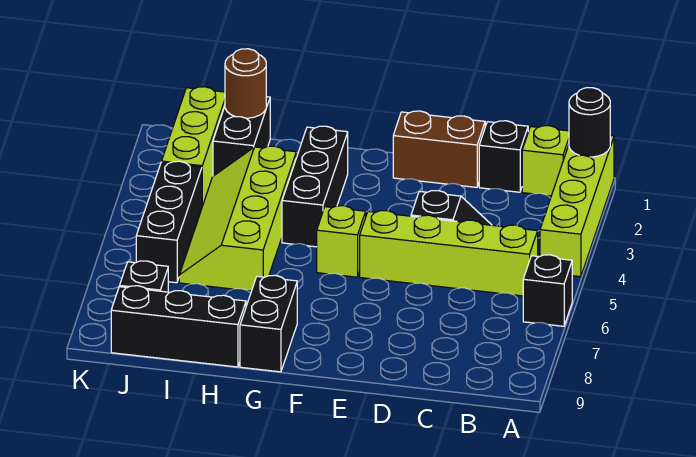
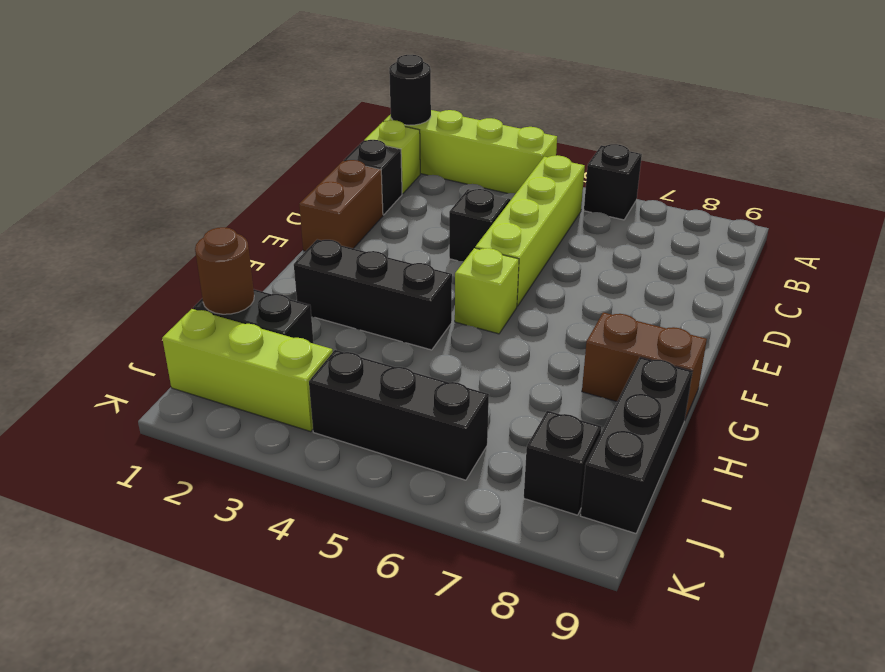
black 1x2 brick [240,275,297,372] -> brown 1x2 brick [582,312,707,419]
lime 2x4 slope [179,146,296,291] -> none

